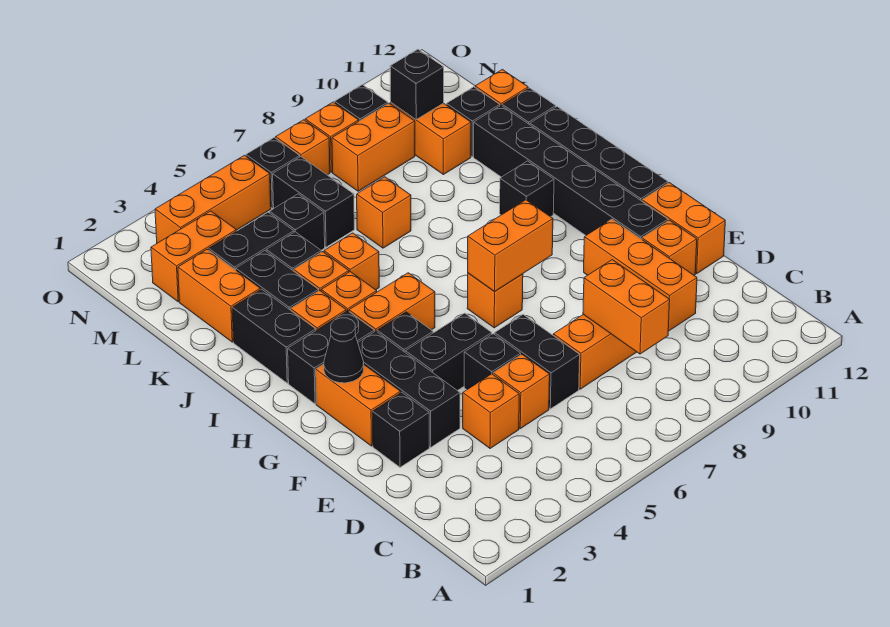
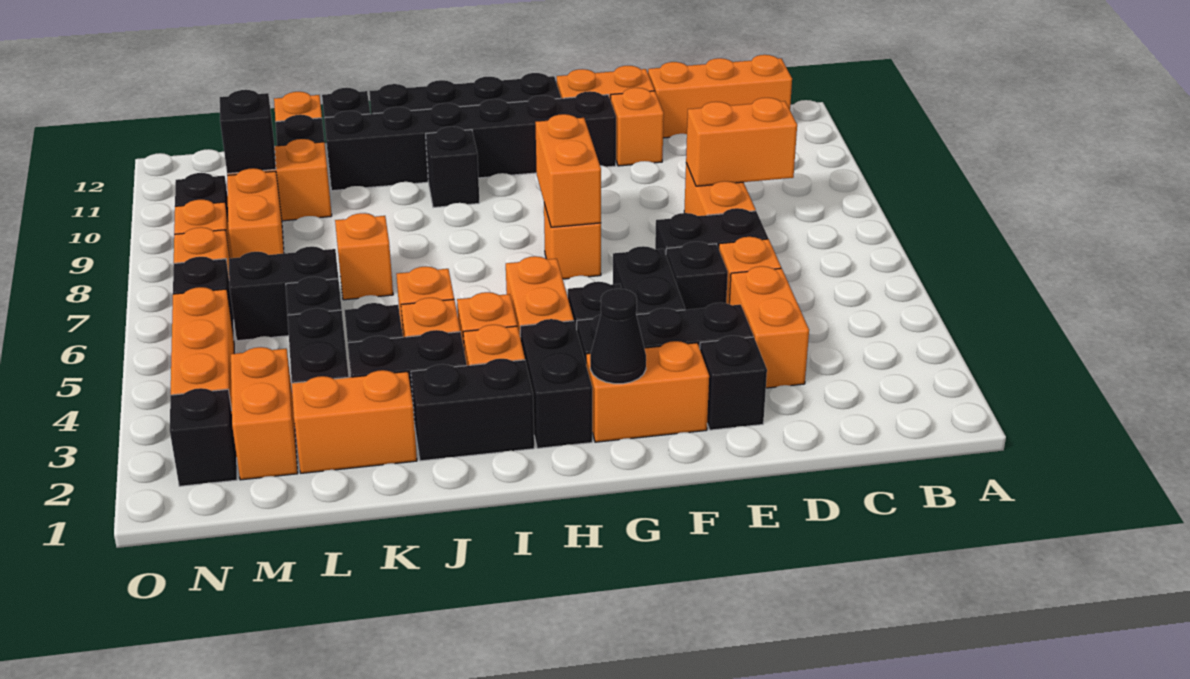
orange 1x1 brick [463,374,519,449] -> orange 1x2 brick [729,266,809,388]
orange 1x3 brick [584,219,697,331] -> orange 1x3 brick moved to [648,55,792,138]
none -> black 1x1 brick [170,388,237,486]

